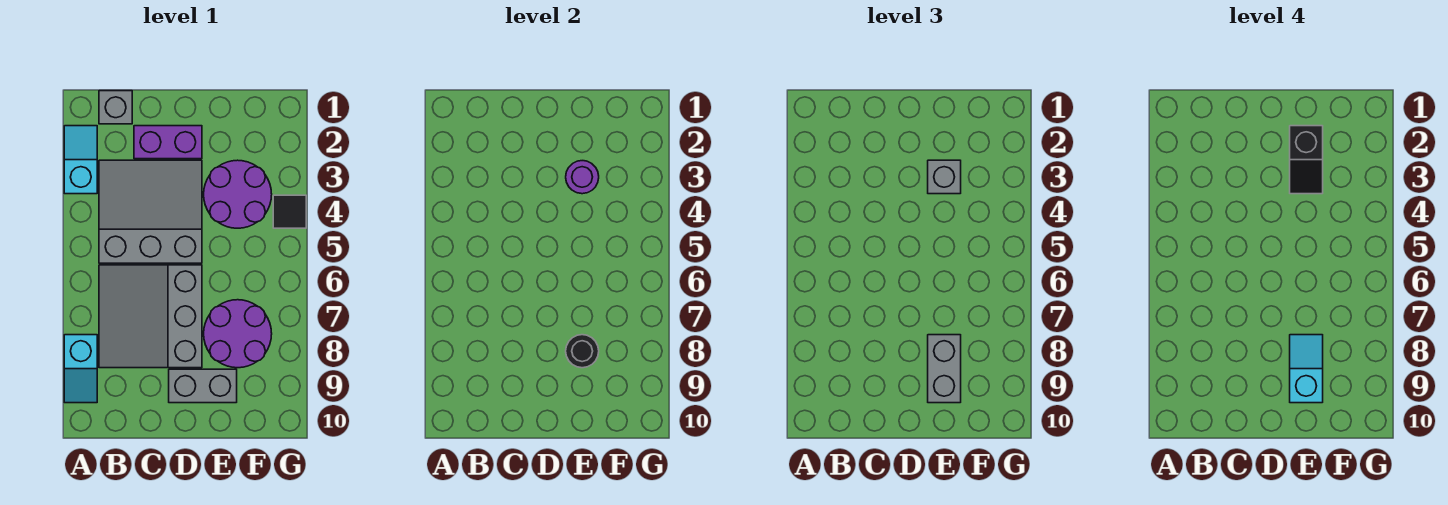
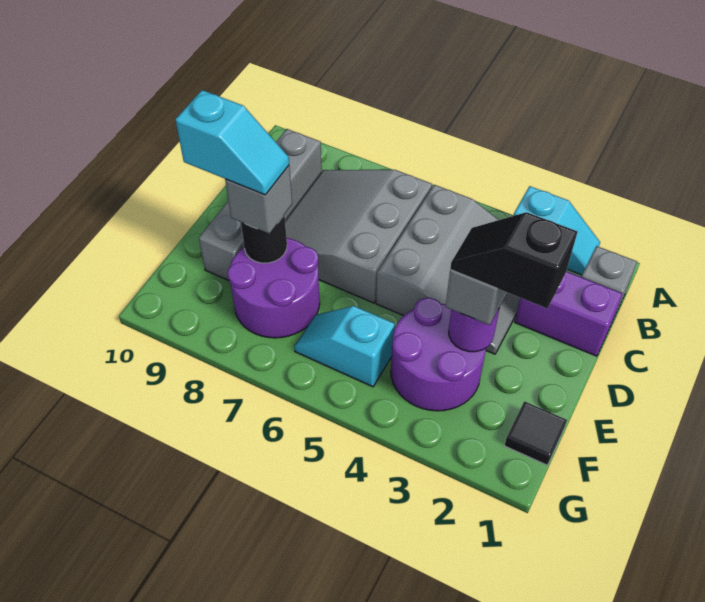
cyan 1x2 slope [64,335,97,403] -> cyan 1x2 slope moved to [294,306,395,387]
grey 3x3 slope [99,265,202,368] -> grey 3x3 slope turned to [285,170,432,303]
purple 1x2 brick [134,126,202,159] -> purple 1x2 brick turned to [515,272,623,356]
grey 1x2 brick [169,369,237,403] -> grey 1x4 brick [199,129,322,280]
grey 1x2 brick [928,335,961,403] -> grey 1x1 brick [225,166,292,234]
black 1x1 tile [273,195,306,228] -> black 1x1 tile moved to [504,401,567,465]

